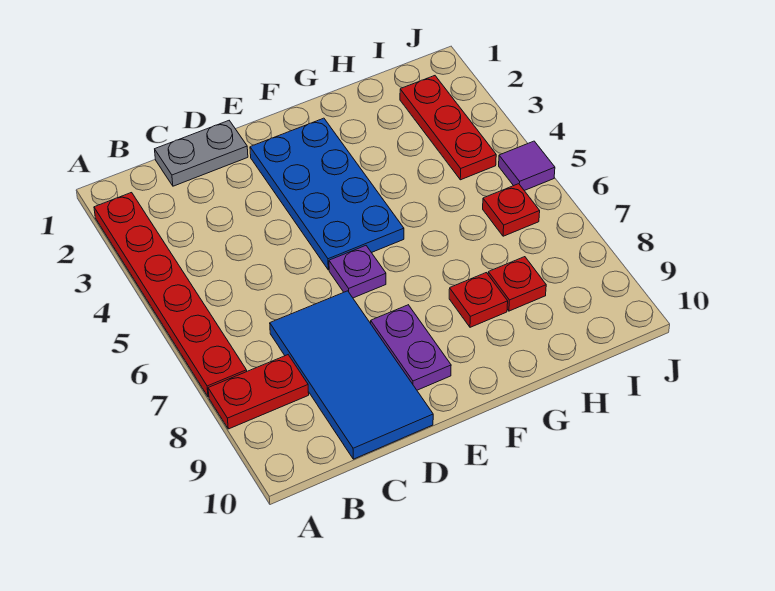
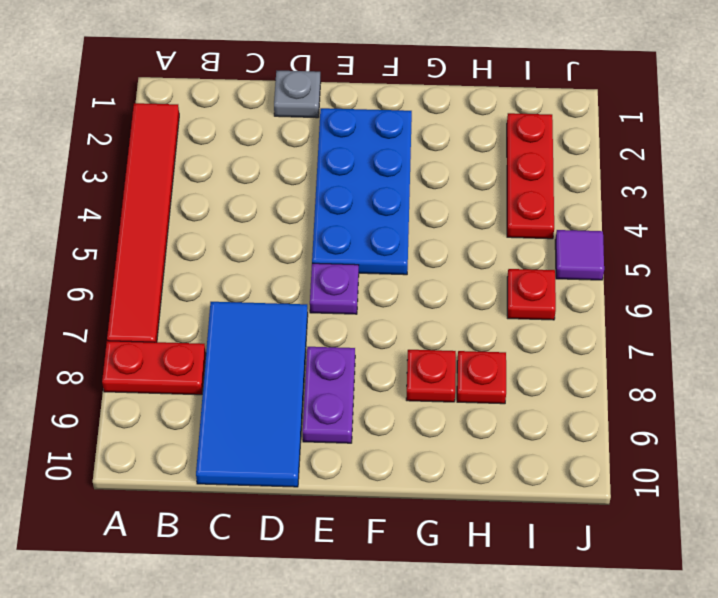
red 1x6 plate [94,193,247,397] -> red 1x6 tile [107,103,179,342]
grey 1x2 plate [155,121,248,186] -> grey 1x1 plate [274,71,321,118]

